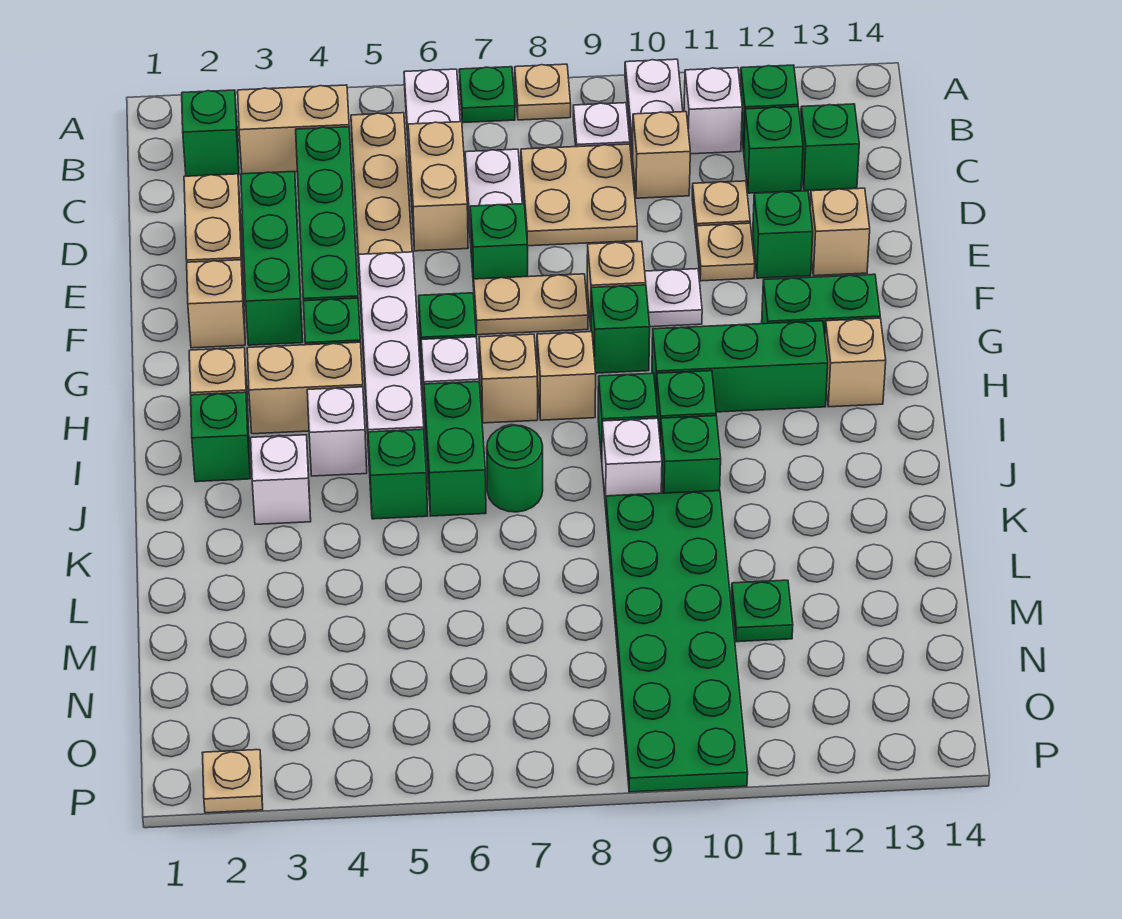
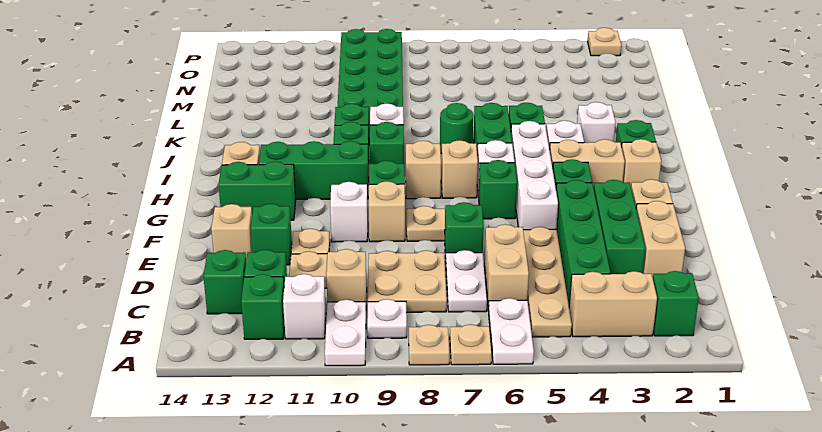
green 1x1 plate [459,67,515,123] -> tan 1x1 plate [450,324,492,365]
white 1x1 plate [645,269,702,327] -> white 1x1 brick [330,182,368,242]
green 1x1 plate [731,580,793,642] -> none

